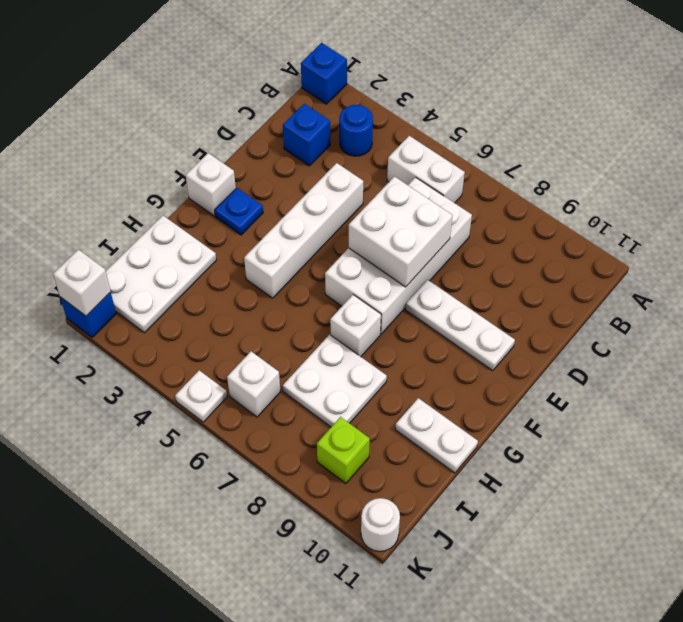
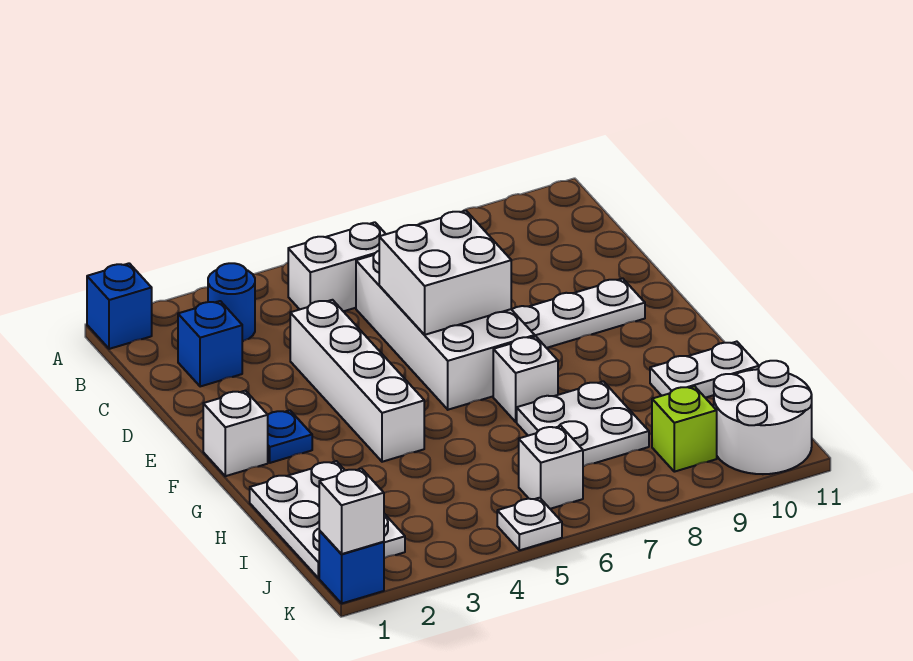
white 1x1 round brick [361,498,400,551] -> white 2x2 round brick [714,361,812,474]

